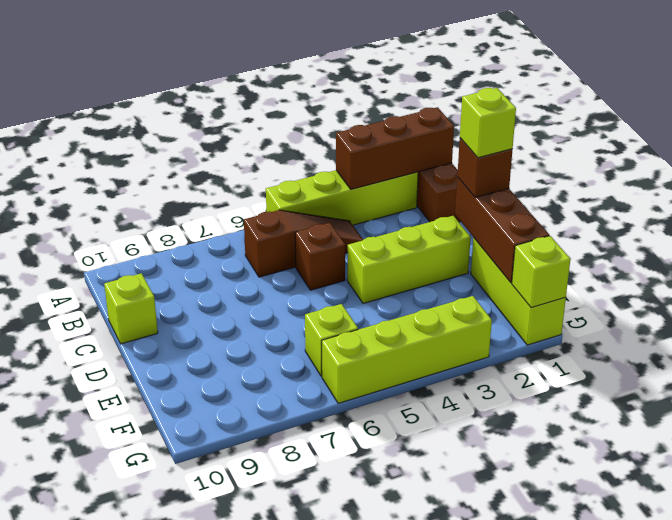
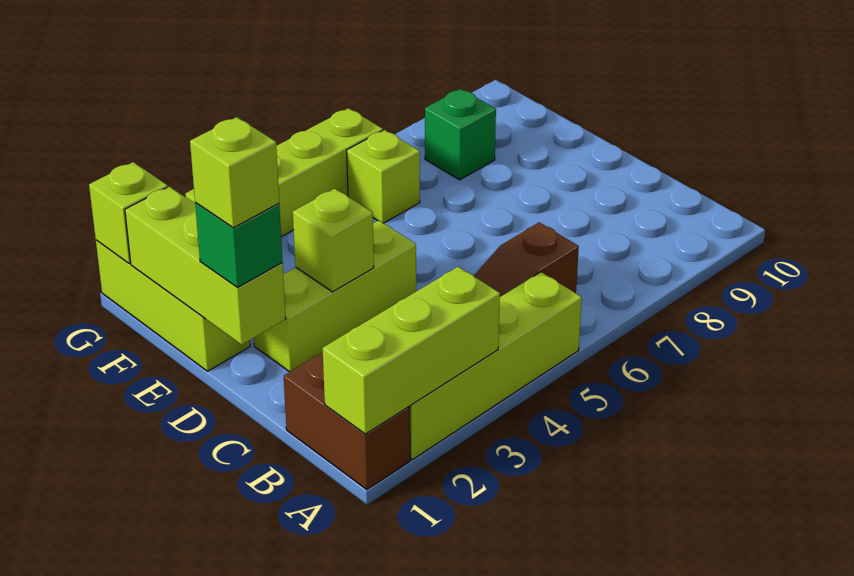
brown 1x3 brick [336,107,454,189] -> lime 1x3 brick [323,267,500,434]
brown 1x1 brick [295,223,345,290] -> none
lime 1x1 brick [104,273,158,344] -> lime 1x1 brick moved to [293,189,374,292]
brown 1x3 brick [455,177,549,283] -> lime 1x3 brick [125,187,286,345]
brown 1x1 brick [457,138,513,198] -> green 1x1 brick [195,202,282,287]
none -> green 1x1 brick [425,89,496,180]

